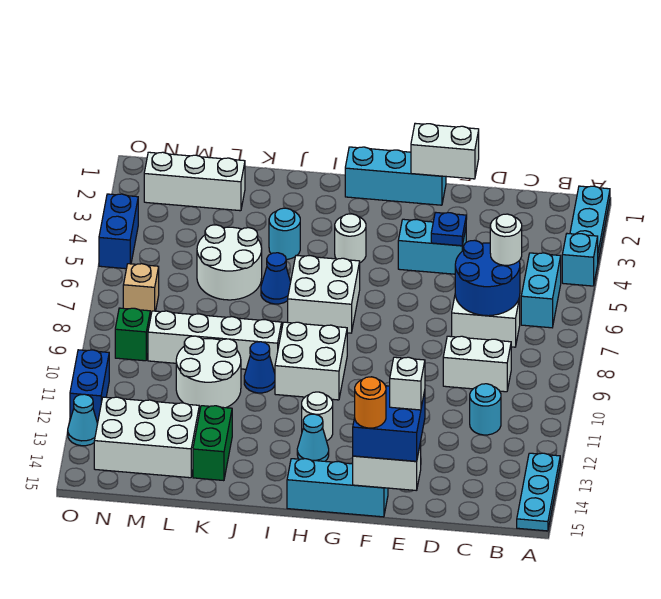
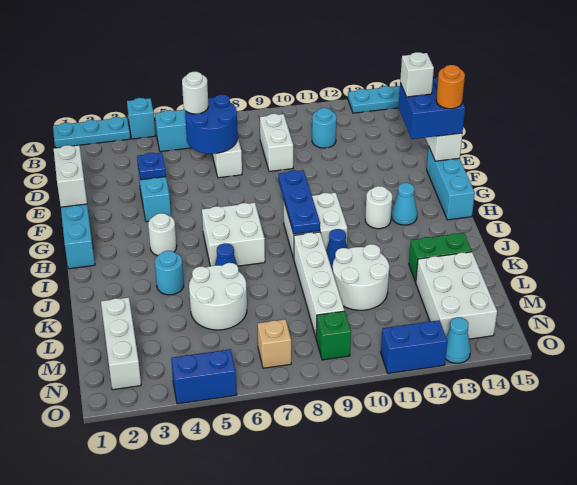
none -> blue 1x3 plate [278,170,320,234]

